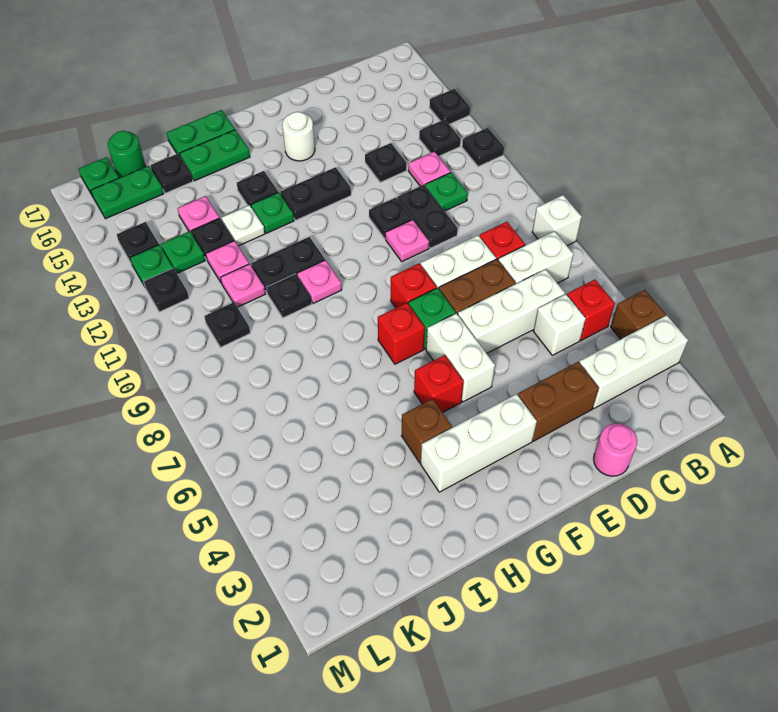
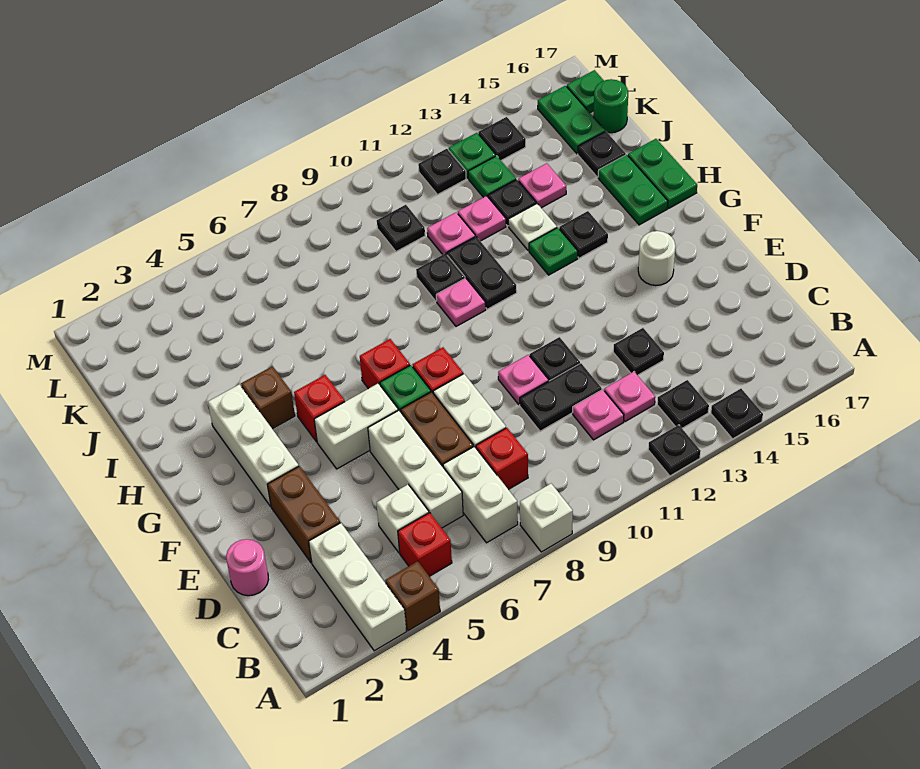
green 1x1 plate [425,173,468,211] -> pink 1x1 plate [573,390,624,440]
black 1x2 plate [280,167,351,220] -> none

